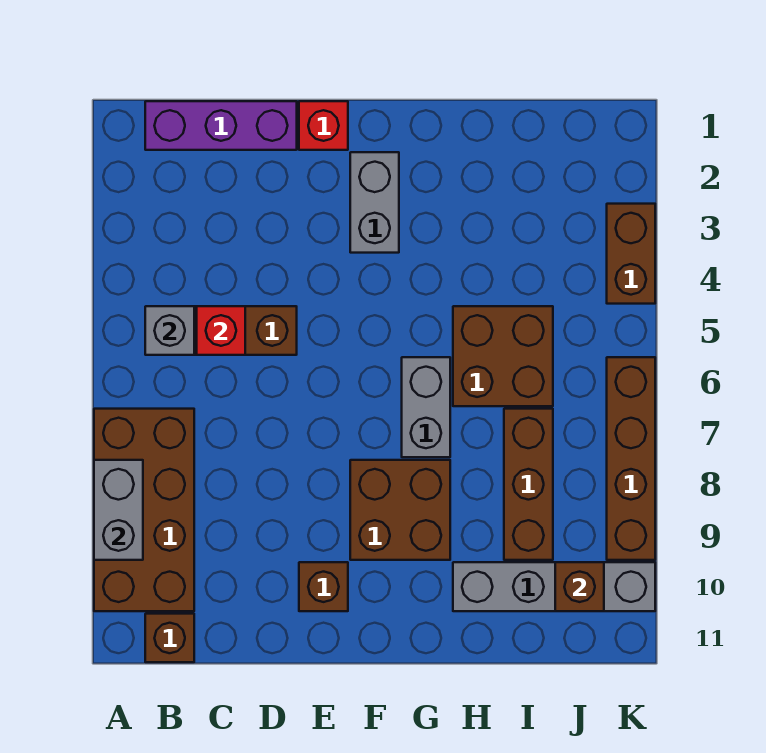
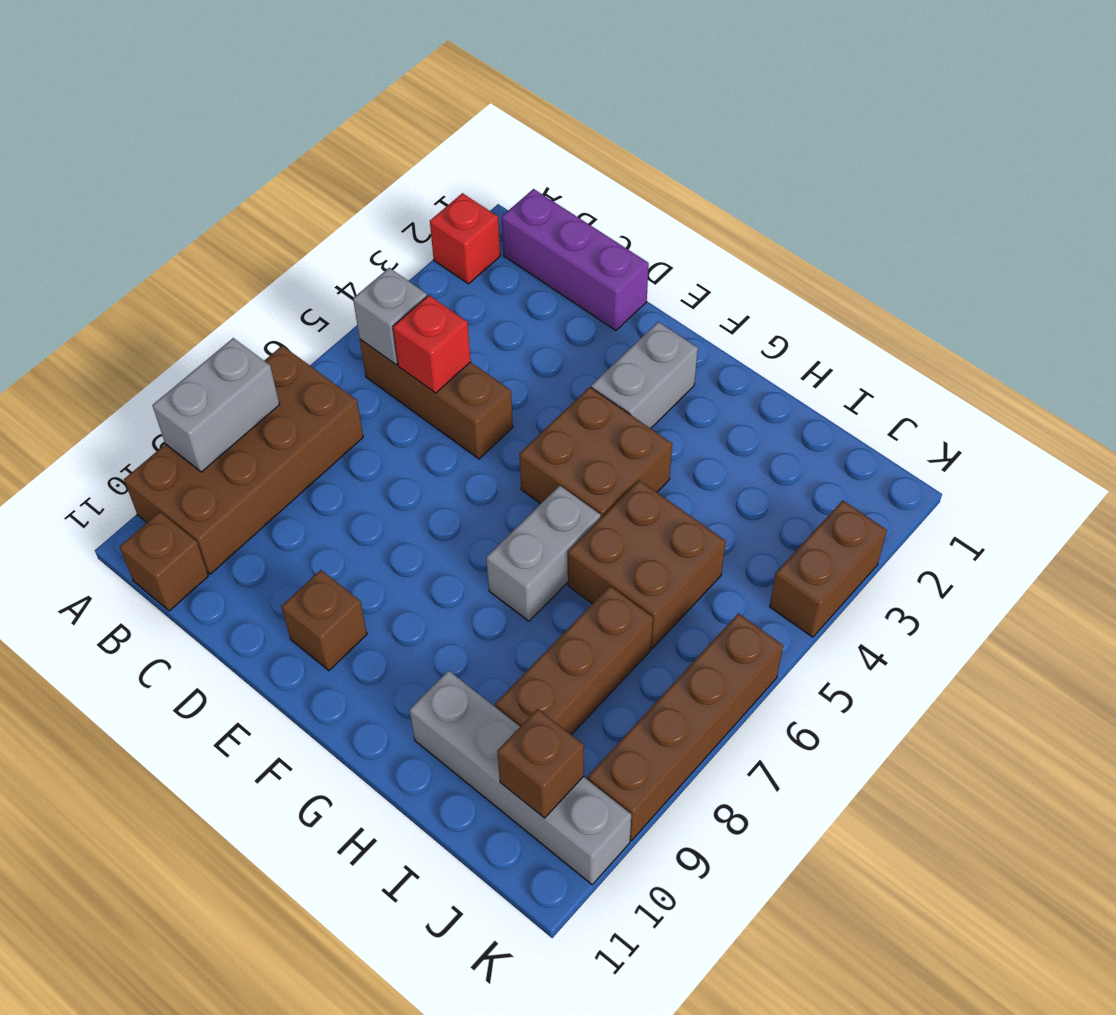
red 1x1 brick [299,101,348,150] -> red 1x1 brick moved to [430,193,500,284]
brown 2x2 brick [350,460,450,560] -> brown 2x2 brick moved to [519,387,672,518]

